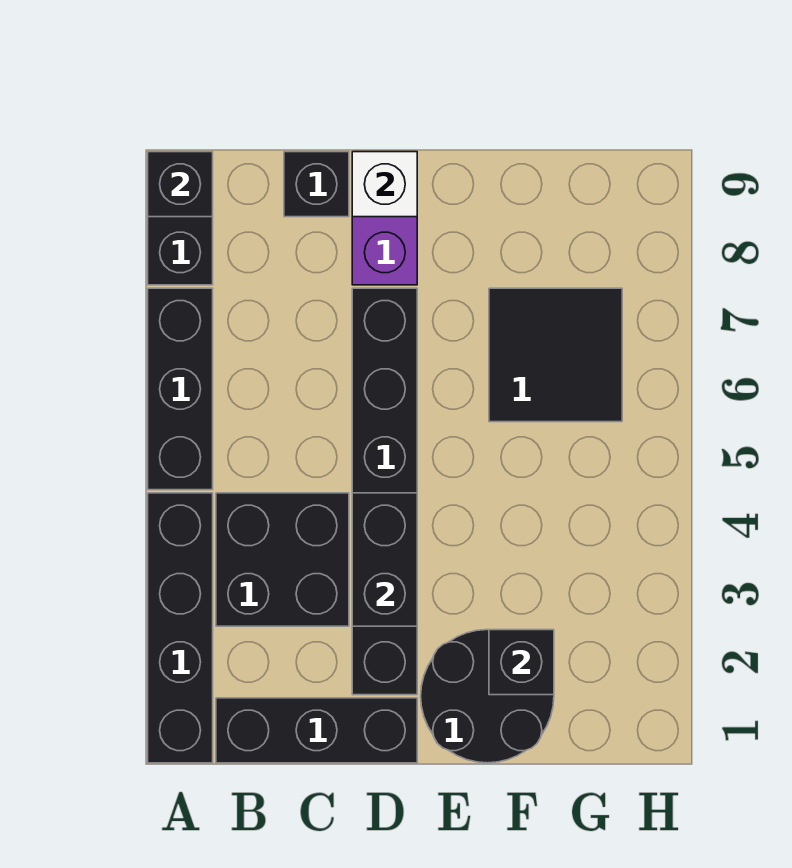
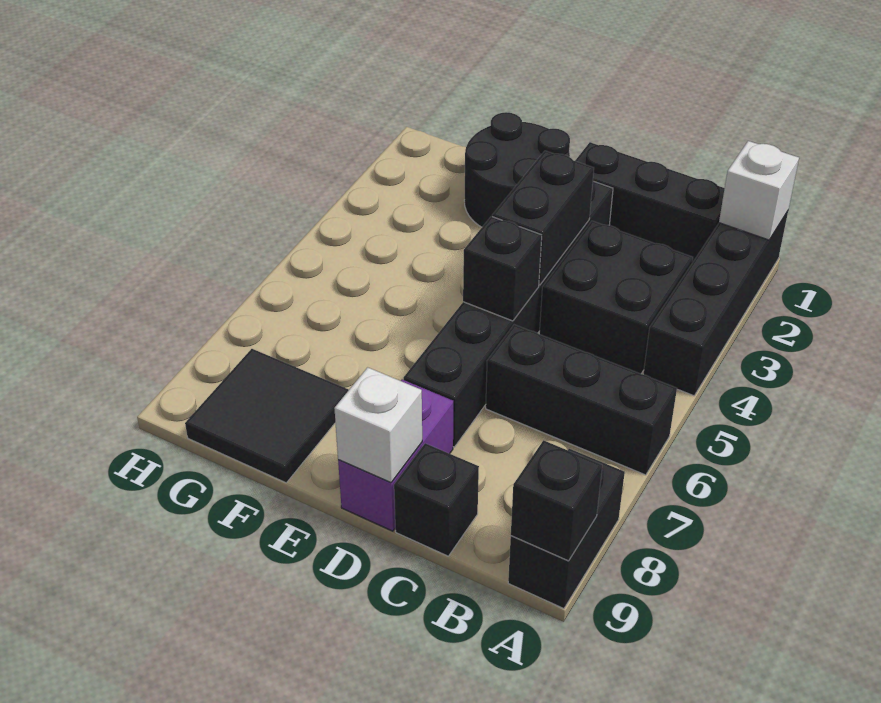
none -> white 1x1 brick [719,141,799,240]
black 1x3 brick [148,288,213,490] -> black 1x3 brick turned to [486,325,677,475]
black 1x1 brick [489,630,554,695] -> black 1x1 brick moved to [463,216,542,321]
black 2x2 tile [489,288,622,422] -> black 2x2 tile moved to [185,349,348,483]

